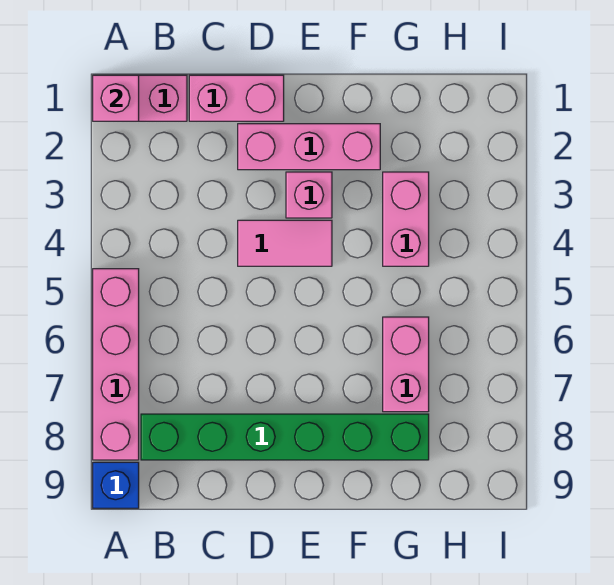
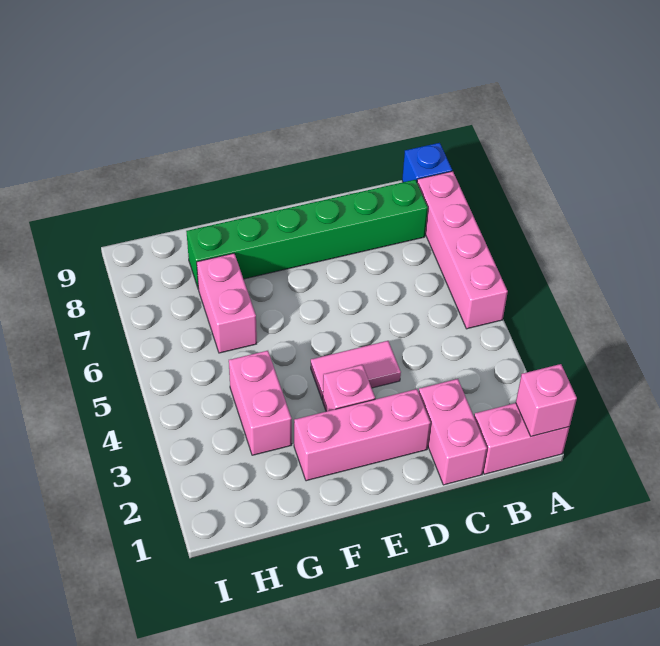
pink 1x2 brick [189,75,284,121] -> pink 1x2 brick turned to [419,379,487,485]

